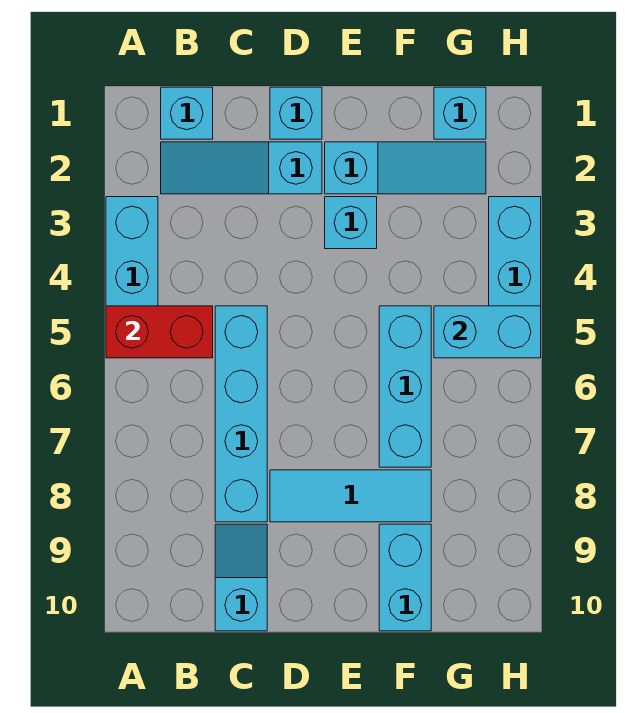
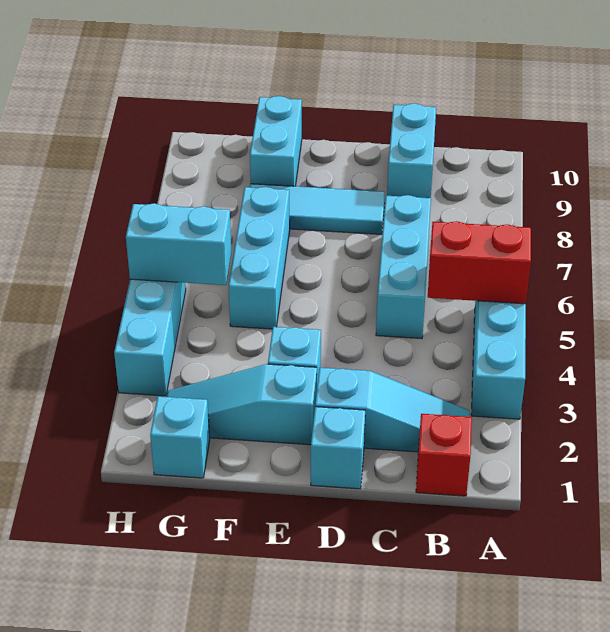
cyan 1x1 brick [161,87,213,139] -> red 1x1 brick [416,414,472,496]
cyan 1x4 brick [215,306,267,522] -> cyan 1x3 brick [376,195,431,339]
cyan 1x2 slope [215,524,267,631] -> cyan 1x2 brick [387,103,436,198]

